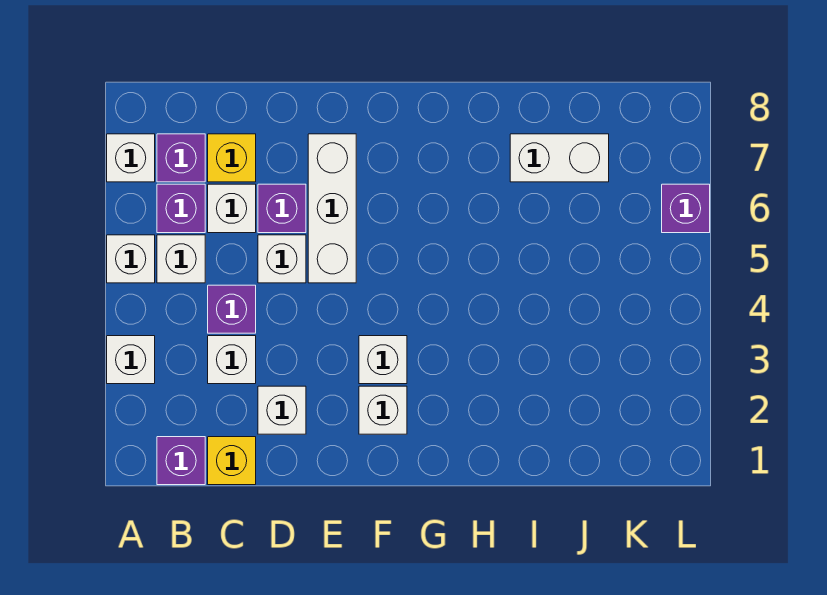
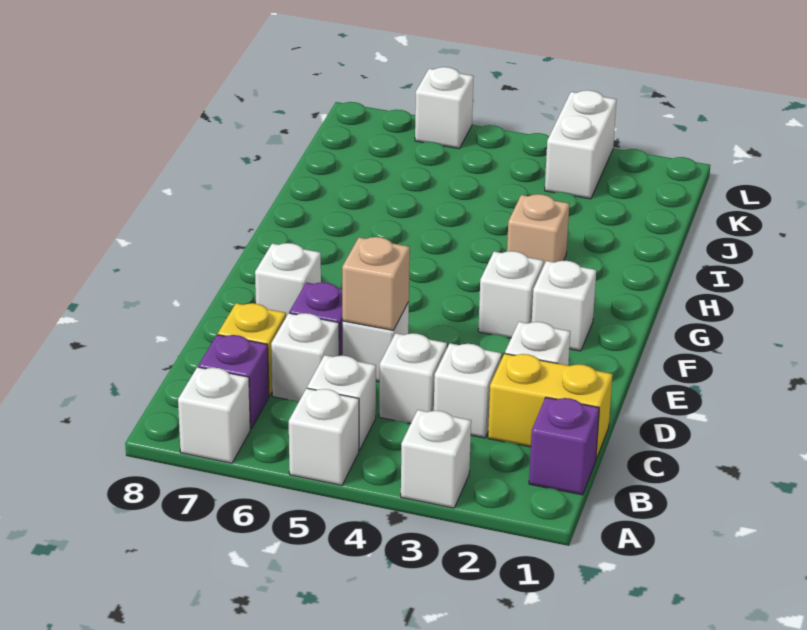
purple 1x1 brick [157,184,205,233] -> none
yellow 1x1 brick [208,437,256,485] -> yellow 1x2 brick [488,354,613,459]
purple 1x1 brick [208,285,256,333] -> white 1x1 brick [379,333,447,424]
none -> tan 1x1 brick [342,237,410,330]
white 1x3 brick [308,134,356,283] -> white 1x1 brick [255,243,321,317]
none -> tan 1x1 brick [507,194,569,266]
white 1x2 brick [510,134,609,182] -> white 1x2 brick moved to [545,90,617,199]
purple 1x1 brick [662,184,710,233] -> white 1x1 brick [415,67,474,148]

